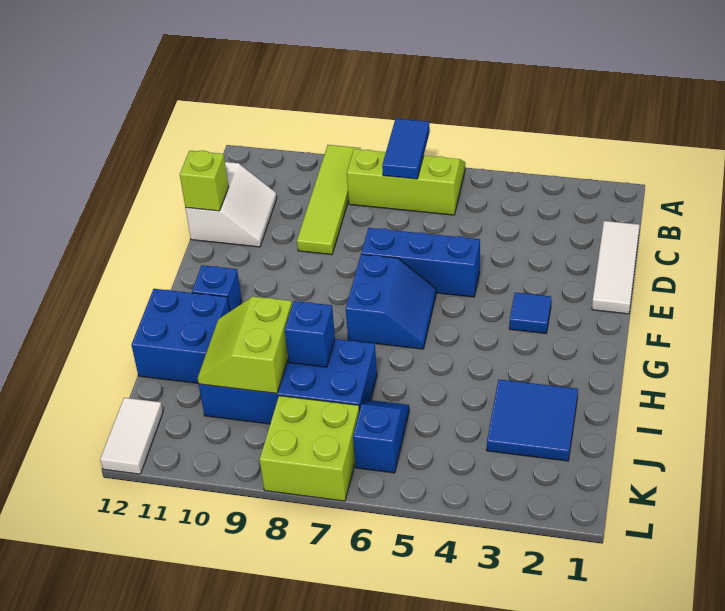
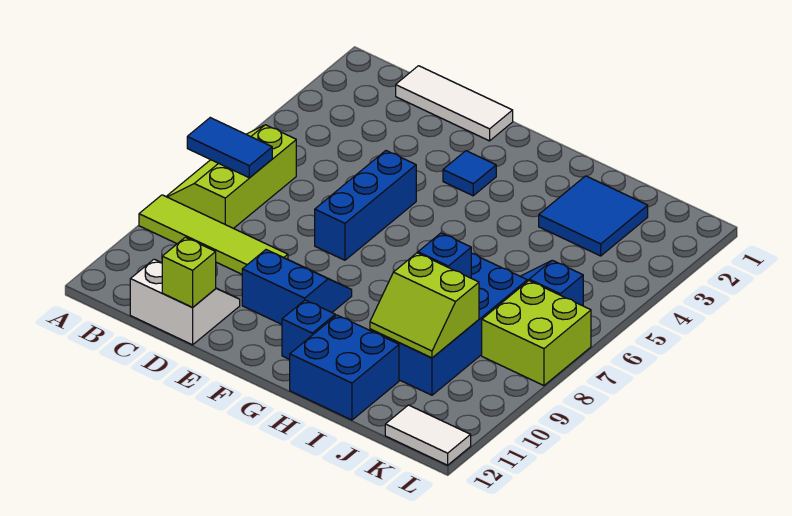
blue 2x2 slope [346,254,436,349] -> blue 2x2 slope moved to [242,250,352,324]

